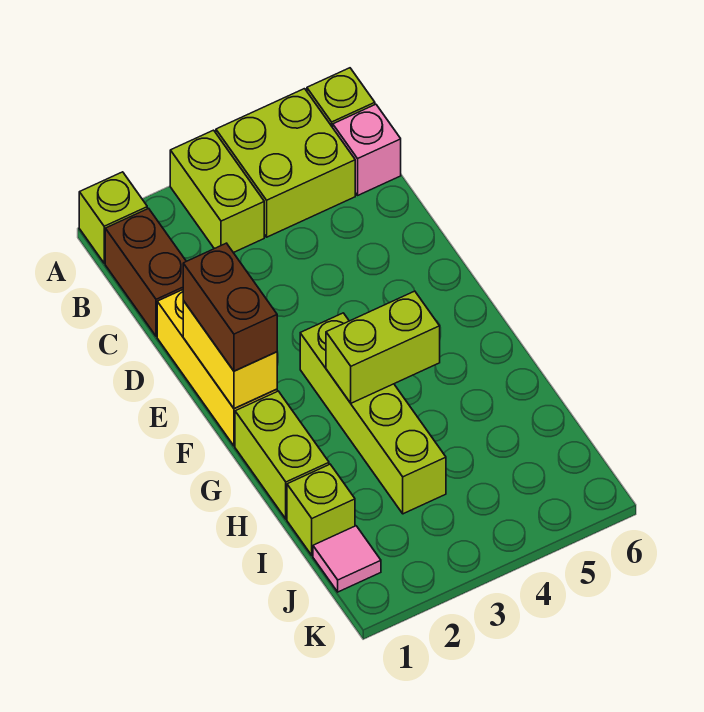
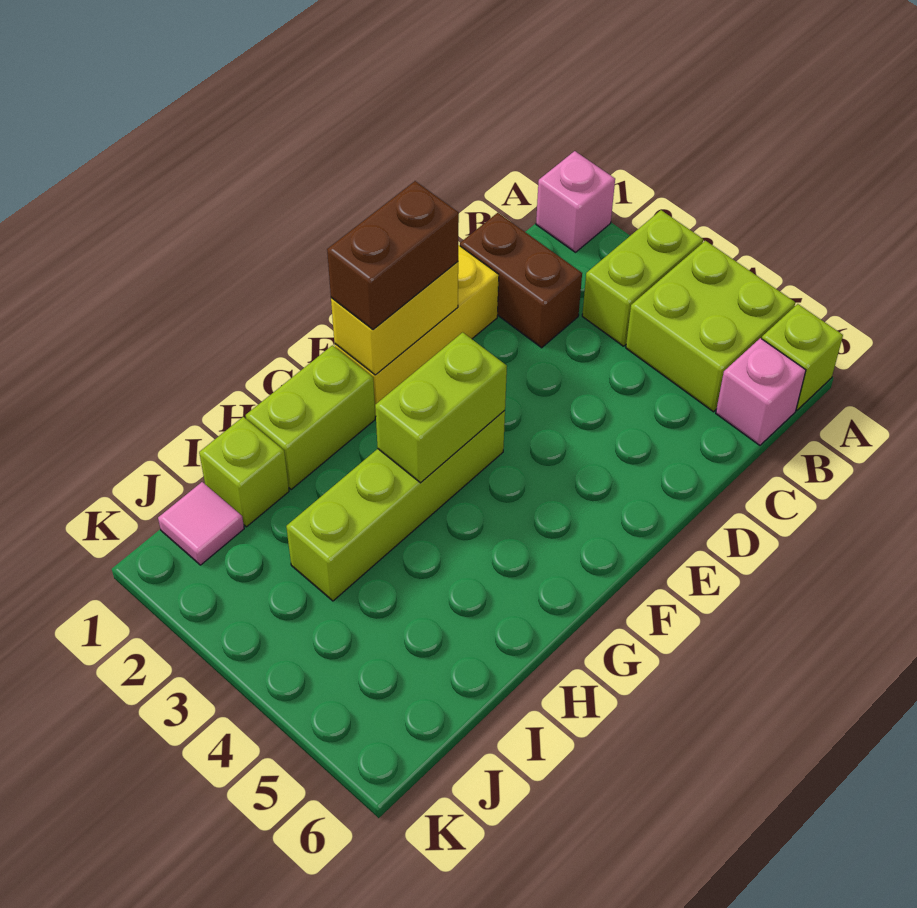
lime 1x1 brick [79,172,147,263] -> pink 1x1 brick [536,151,615,252]
brown 1x2 brick [105,208,186,336] -> brown 1x2 brick turned to [460,213,582,348]
lime 1x2 brick [326,291,440,403] -> lime 1x2 brick turned to [375,332,507,483]

